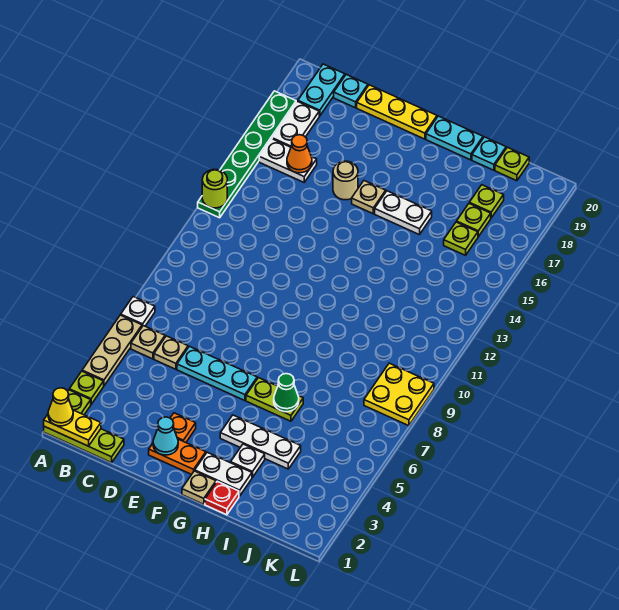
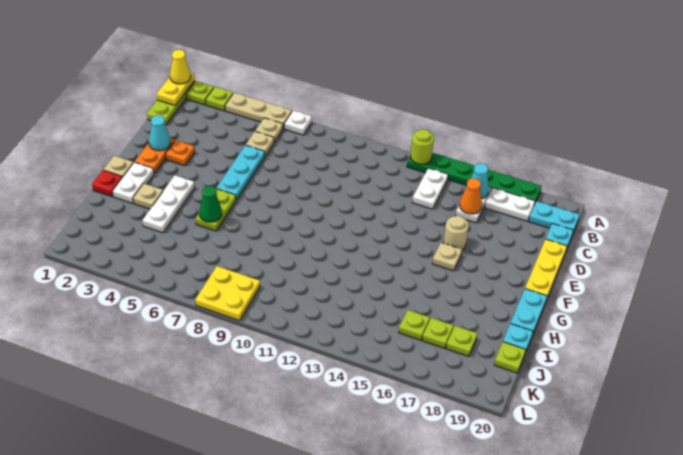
none -> cyan 1x1 cone [471,163,489,199]
white 1x2 plate [375,191,432,235] -> white 1x2 plate moved to [412,168,448,209]
white 1x1 plate [231,444,265,477] -> tan 1x1 plate [133,183,163,209]

